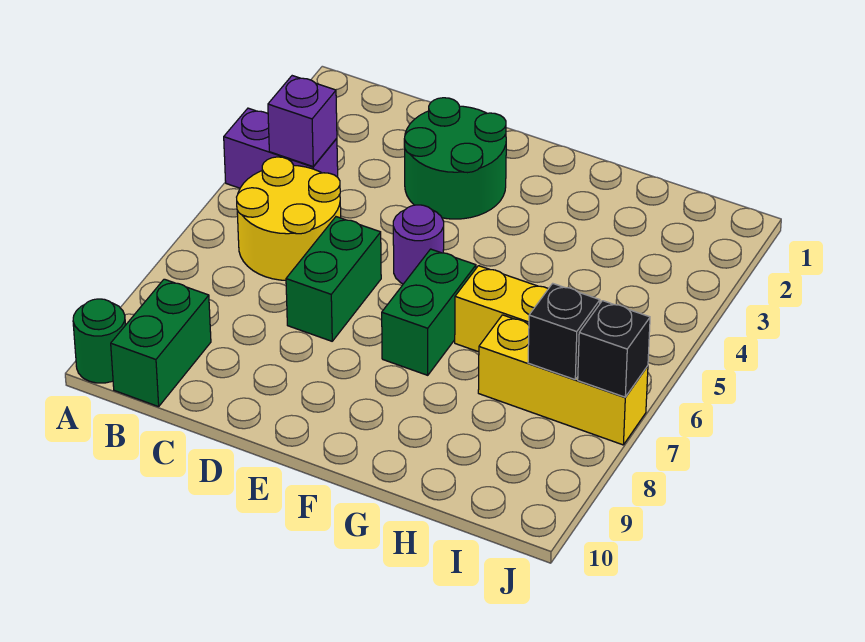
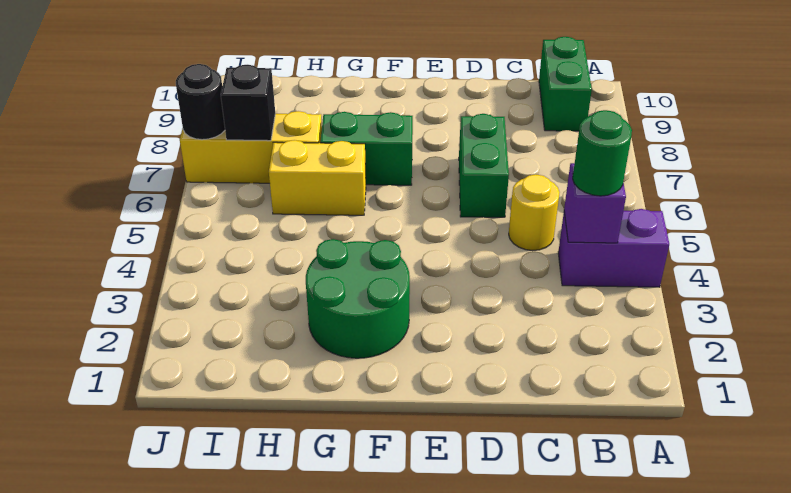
green 1x1 round brick [73,299,125,383] -> green 1x1 round brick moved to [573,110,632,196]
yellow 2x2 round brick [237,157,341,280] -> yellow 1x1 round brick [509,174,560,251]
green 2x2 round brick [404,98,506,219] -> green 2x2 round brick moved to [306,239,410,358]
purple 1x1 round brick [393,205,444,284] -> none
green 1x2 brick [382,249,476,375] -> green 1x2 brick turned to [320,112,413,185]
black 1x1 brick [578,301,650,397] -> black 1x1 round brick [176,64,225,140]

